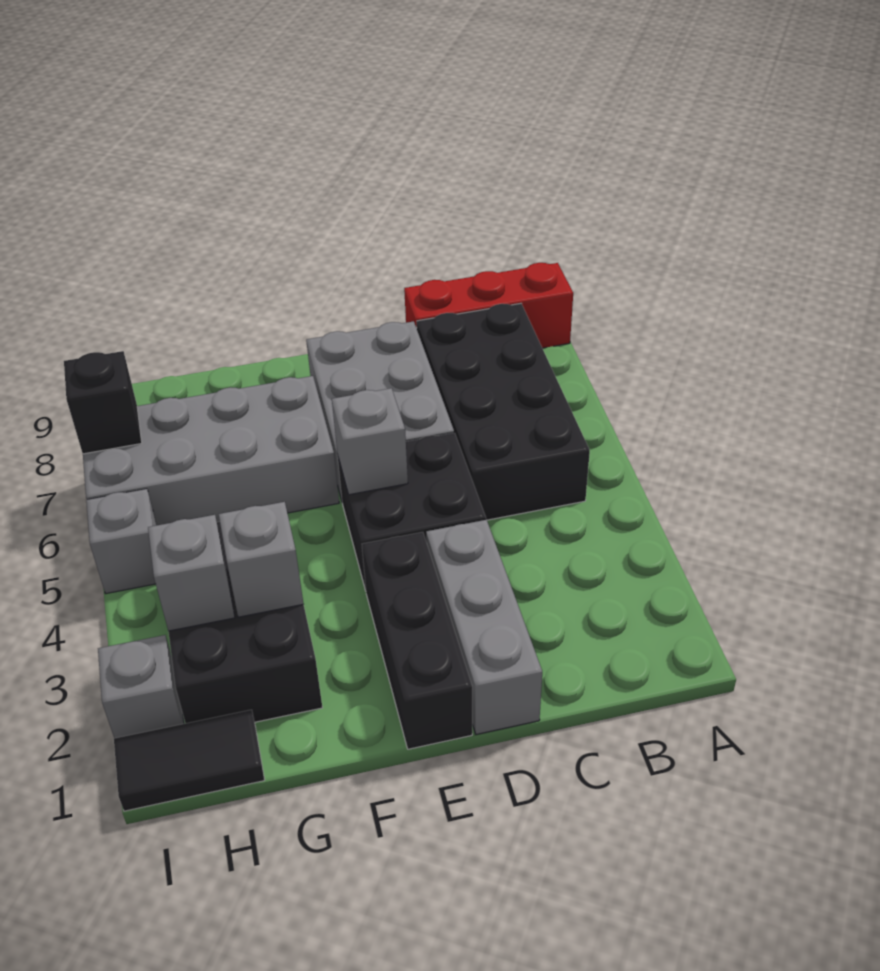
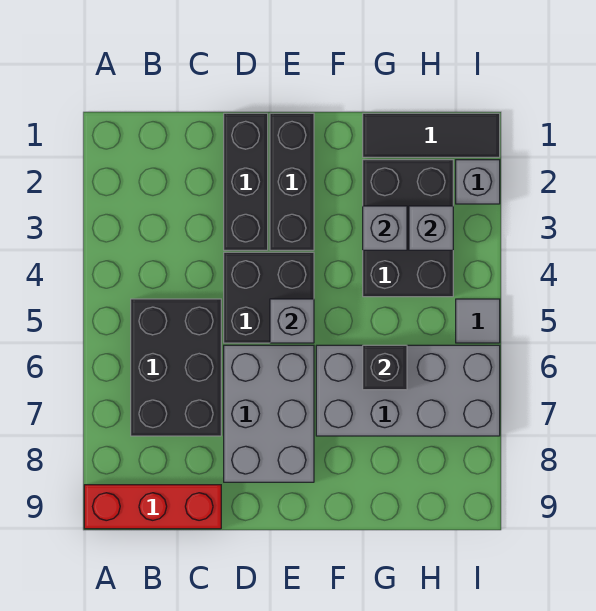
black 2x4 brick [417,303,590,520] -> black 2x3 brick [131,299,221,436]
grey 1x3 brick [426,520,542,734] -> black 1x3 brick [224,113,268,250]
black 1x2 tile [114,710,264,811] -> black 1x3 tile [363,113,500,157]
grey 1x1 brick [86,489,157,594] -> grey 1x1 tile [456,299,500,343]
black 1x1 brick [64,351,142,454] -> black 1x1 brick moved to [363,345,407,390]

